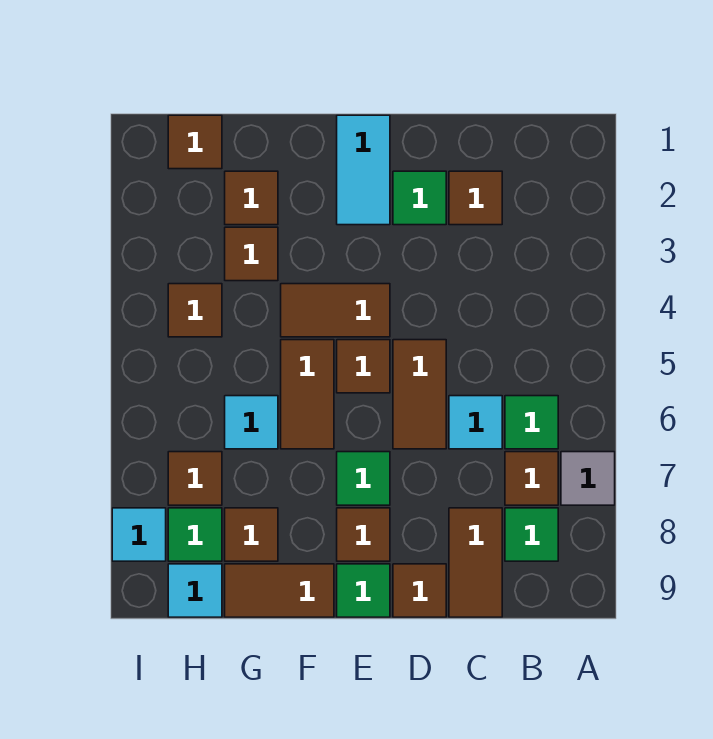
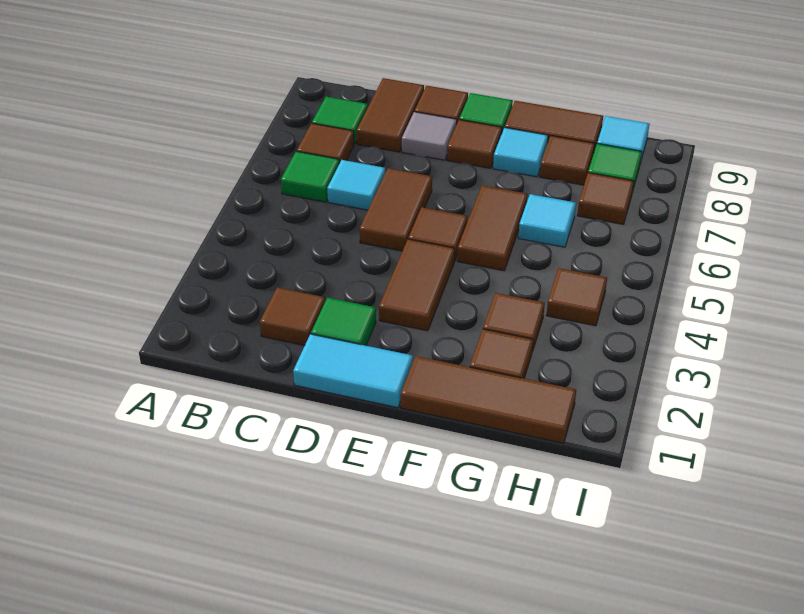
grey 1x1 tile [561,452,615,505] -> grey 1x1 tile moved to [402,112,457,160]
cyan 1x2 tile [337,115,390,225] -> cyan 1x2 tile turned to [293,334,413,408]
brown 1x2 tile [281,284,390,337] -> brown 1x2 tile turned to [379,239,455,331]
green 1x1 tile [337,452,390,505] -> none
brown 1x1 tile [168,115,222,169] -> brown 1x3 tile [401,356,576,443]
cyan 1x1 tile [112,508,166,561] -> cyan 1x1 tile moved to [493,128,548,177]

